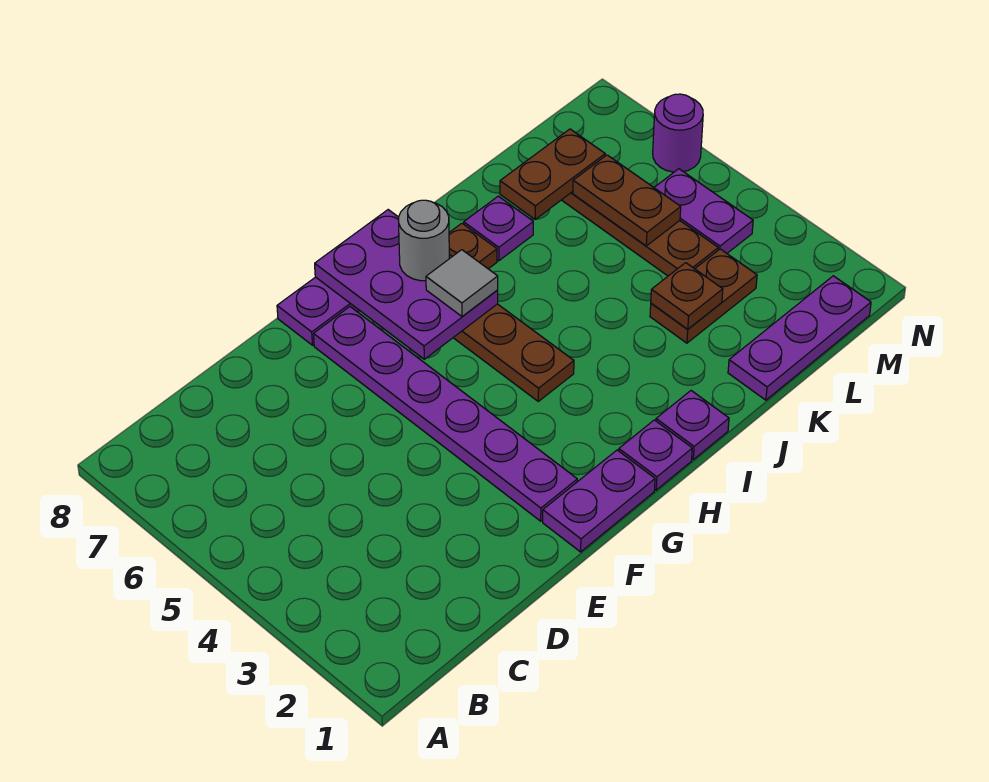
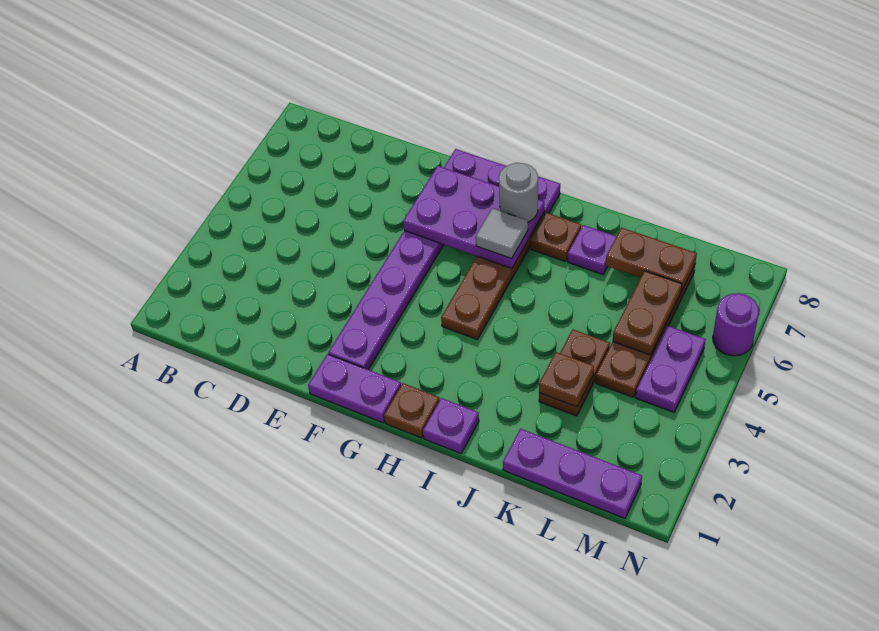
purple 2x3 plate [315,210,498,359] -> purple 2x3 plate turned to [403,166,544,268]
purple 1x1 plate [619,420,692,490] -> brown 1x1 plate [384,383,440,438]
brown 1x2 plate [650,249,757,343] -> brown 1x2 plate turned to [539,329,610,416]

